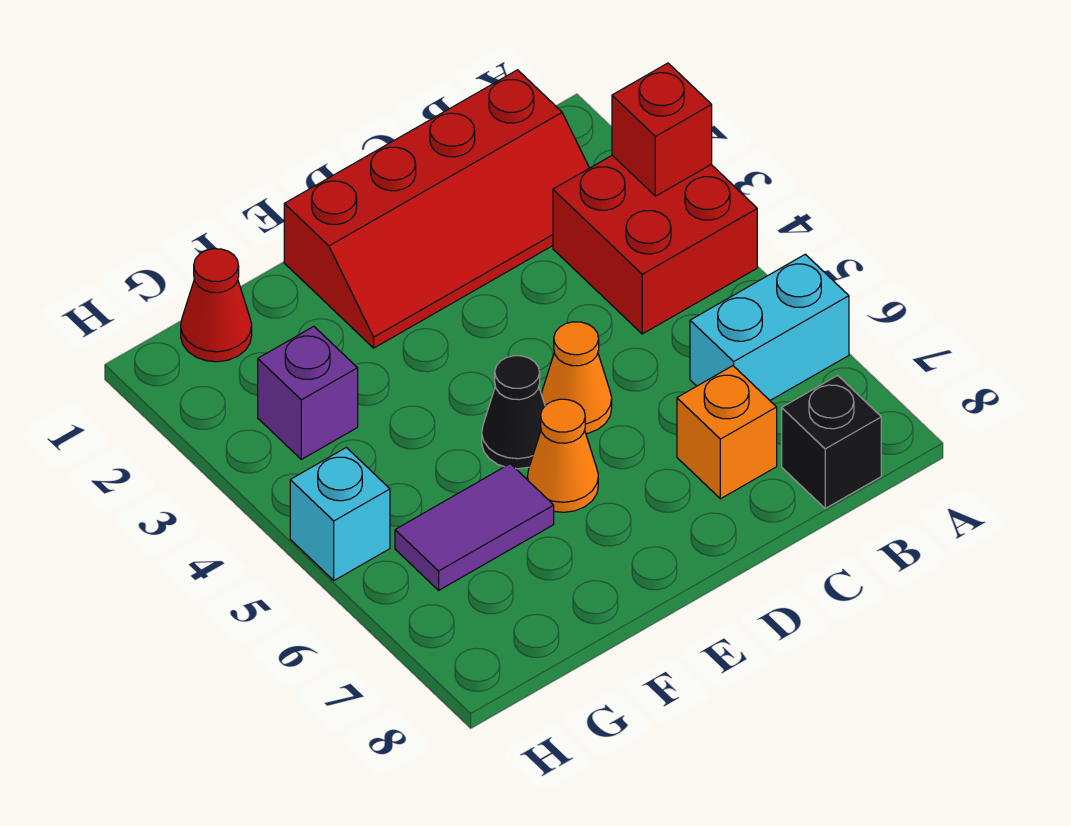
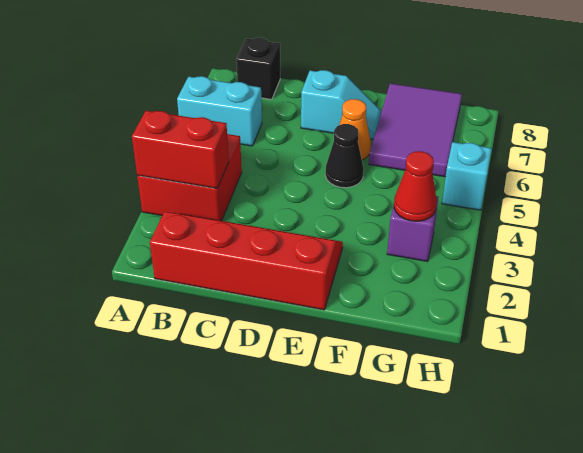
red 1x1 brick [612,63,712,196] -> red 1x2 brick [132,111,229,188]
orange 1x1 brick [677,366,777,499] -> none
orange 1x1 cone [542,322,612,434] -> none
none -> cyan 1x2 slope [301,70,381,139]
purple 1x2 tile [395,464,554,590] -> purple 2x3 tile [369,83,462,177]
red 1x1 cone [181,249,252,362] -> red 1x1 cone moved to [394,151,437,221]

